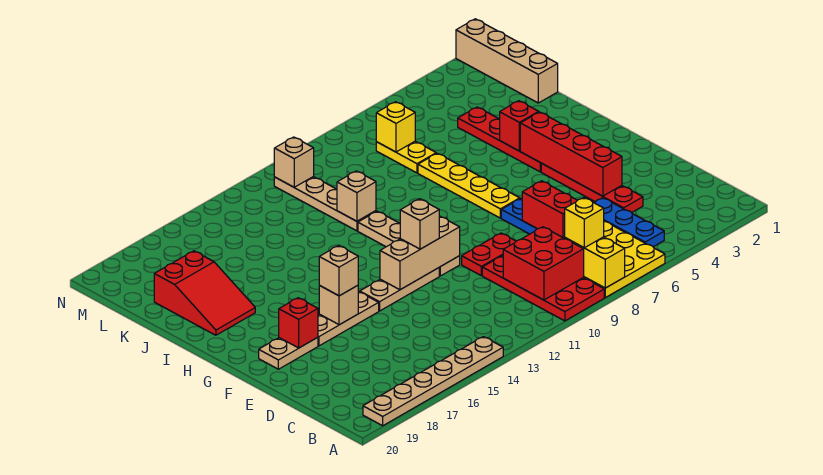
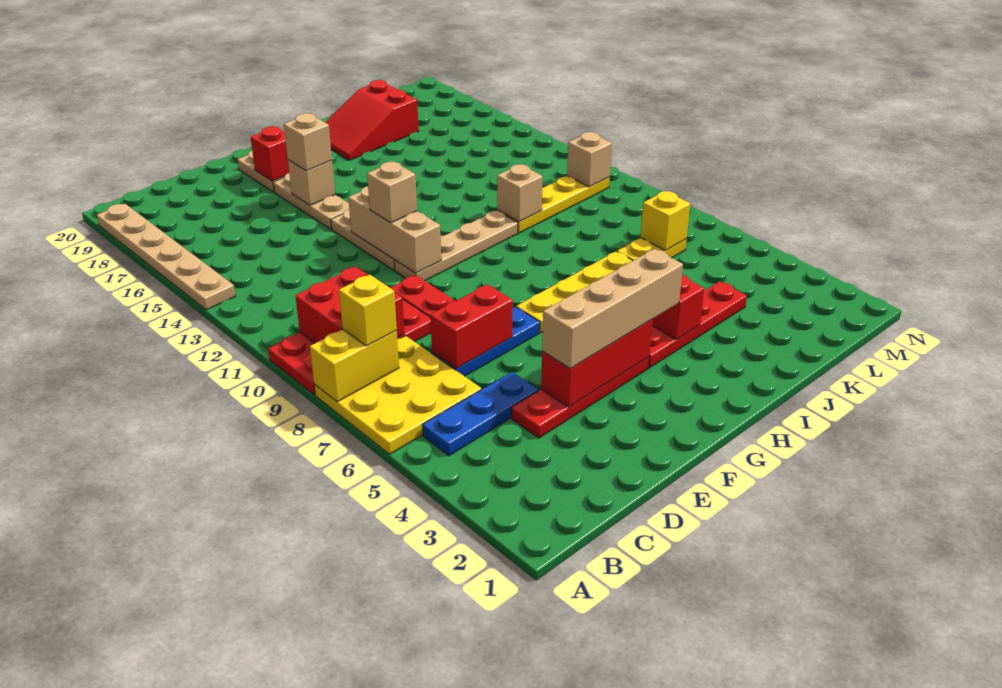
red 1x4 brick [520,112,622,196] -> red 1x3 brick [541,319,653,407]
tan 1x4 plate [274,177,376,231] -> yellow 1x4 plate [497,176,610,233]
tan 1x4 brick [456,19,558,103] -> tan 1x4 brick moved to [542,249,683,368]

